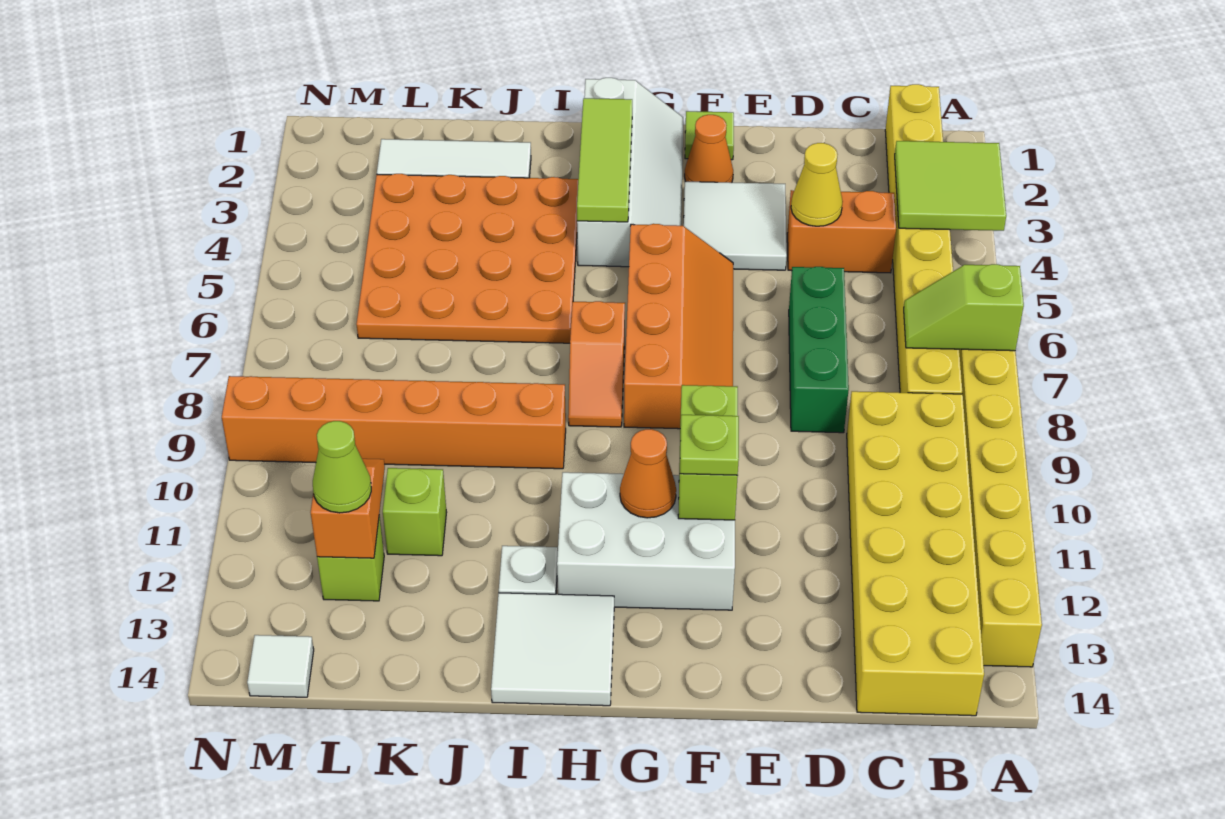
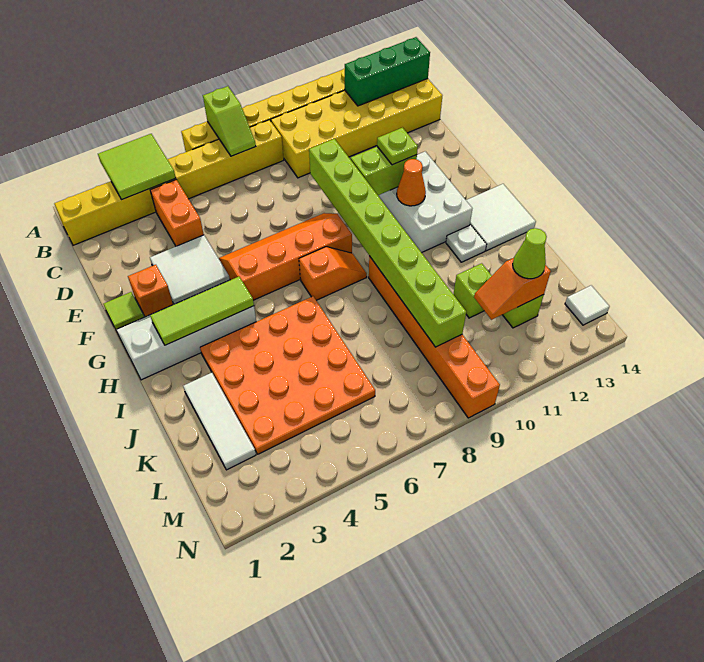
yellow 1x1 cone [791,143,843,226] -> none
green 1x3 brick [789,267,849,433] -> green 1x3 brick moved to [345,37,430,106]
none -> lime 1x8 brick [309,139,466,347]
orange 1x1 cone [685,115,733,183] -> orange 1x1 brick [128,265,173,317]

